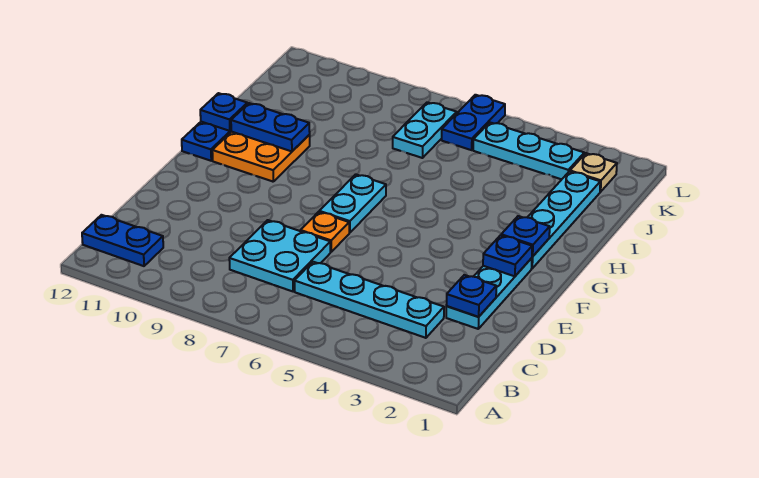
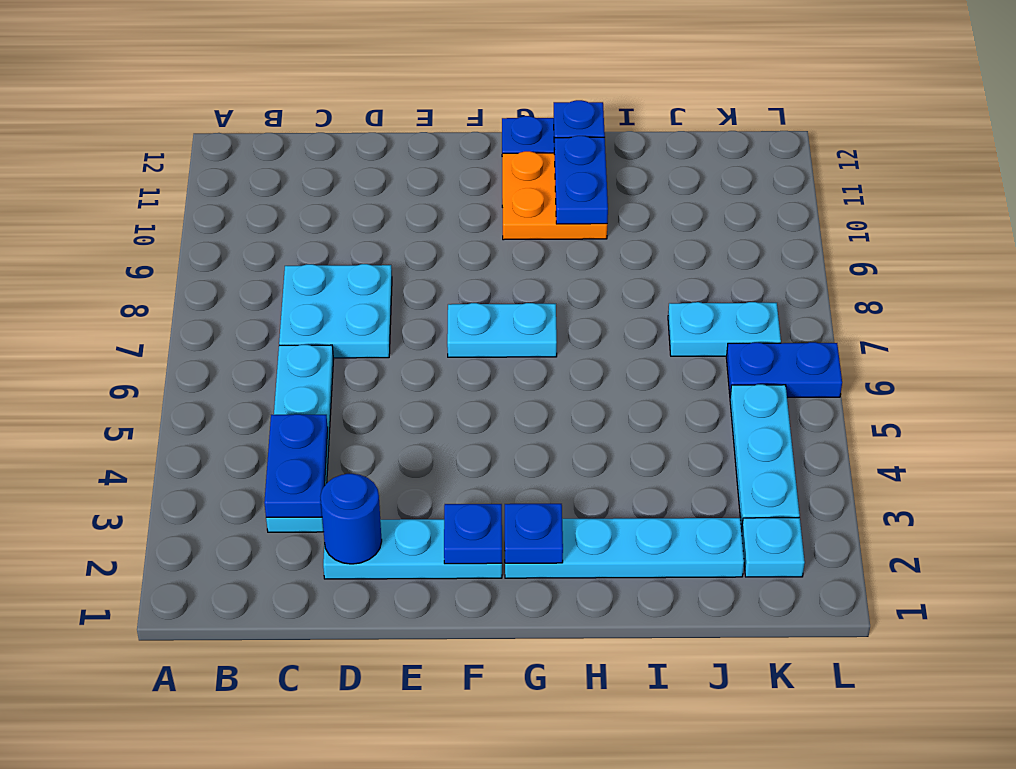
blue 1x2 plate [82,215,163,266] -> blue 1x2 plate moved to [264,414,328,517]
blue 1x1 plate [446,275,496,317] -> blue 1x1 round brick [320,474,382,564]
orange 1x1 plate [300,212,349,252] -> none
tan 1x1 plate [570,153,617,192] -> cyan 1x1 plate [741,518,805,577]

